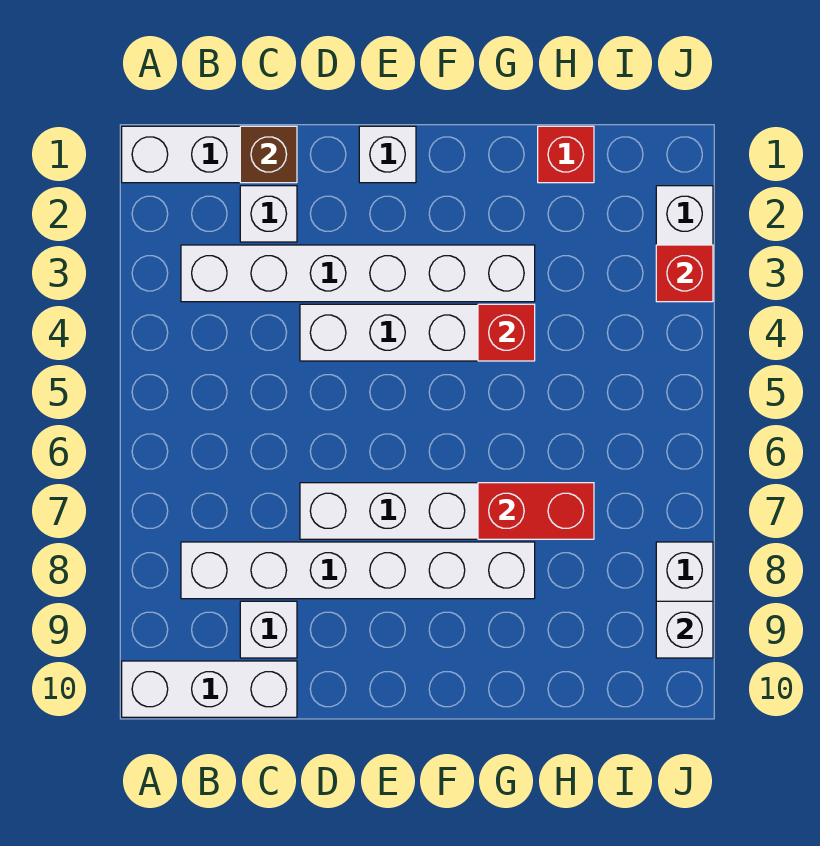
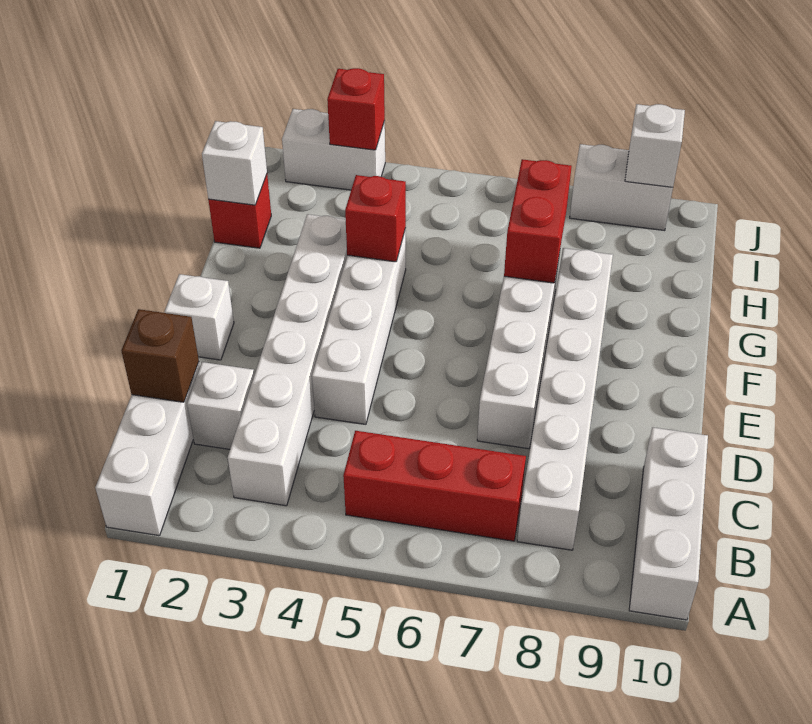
none -> red 1x3 brick [343,431,526,541]
white 1x1 brick [240,601,297,658] -> white 1x1 brick moved to [202,121,267,205]

